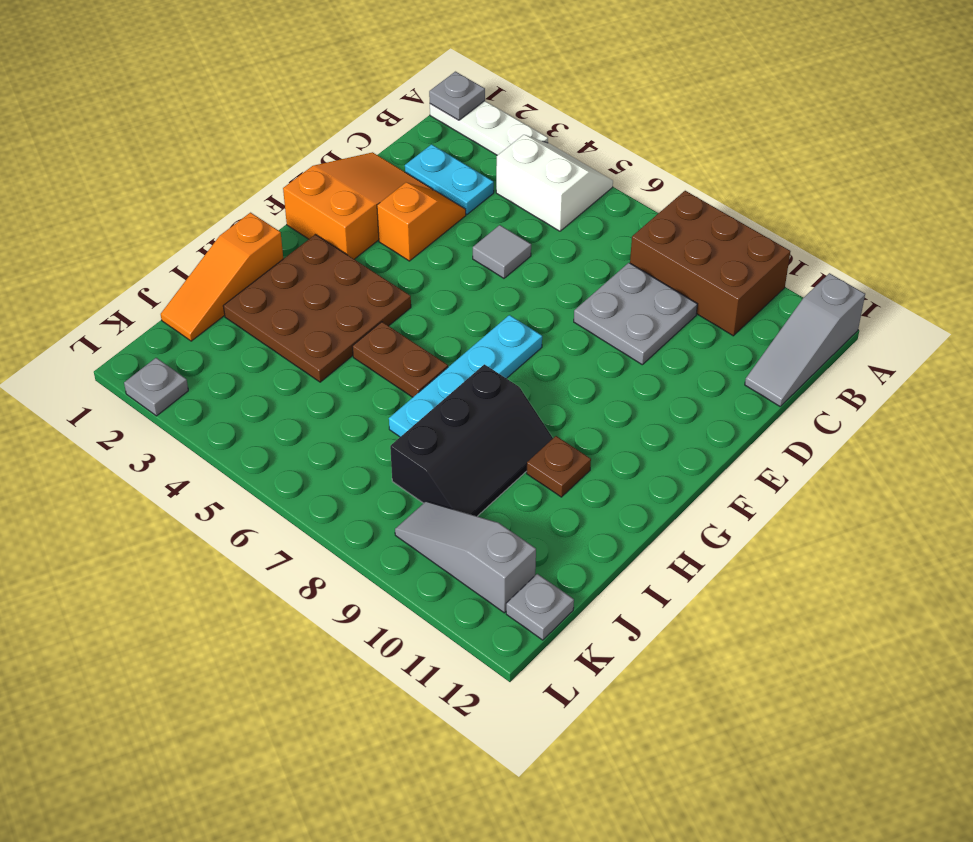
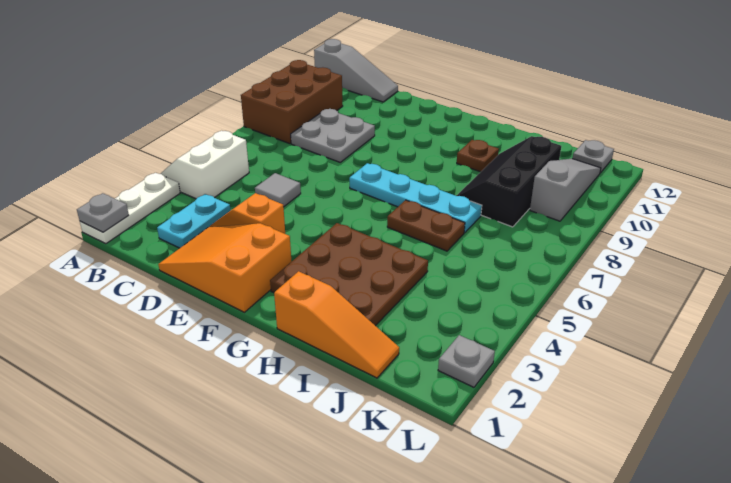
brown 1x2 plate [352,322,448,397] -> brown 1x2 plate turned to [387,200,465,251]
black 2x3 slope [390,364,553,516] -> black 2x3 slope turned to [456,136,561,227]
grey 1x3 slope [395,501,536,613] -> grey 1x3 slope turned to [530,159,601,221]

